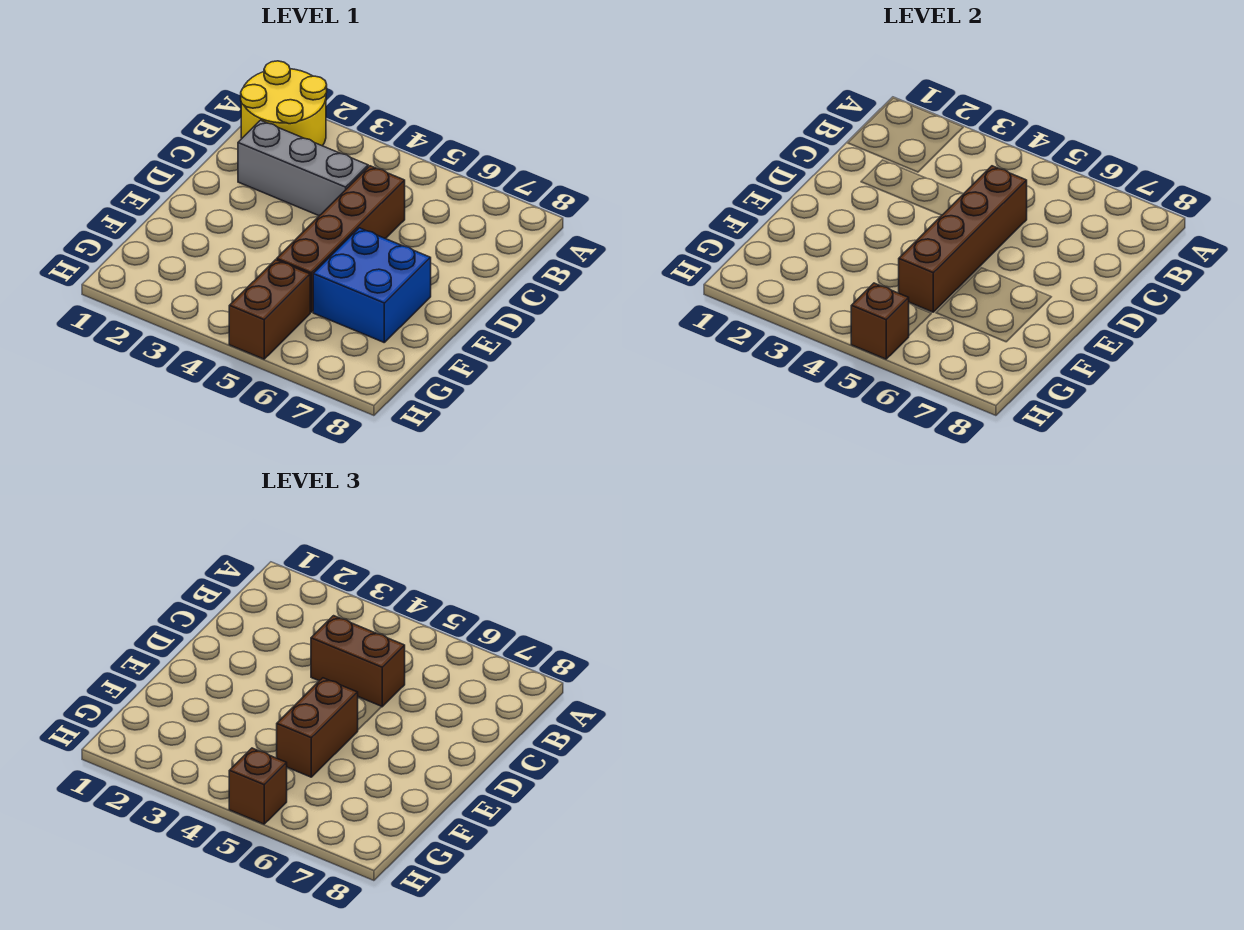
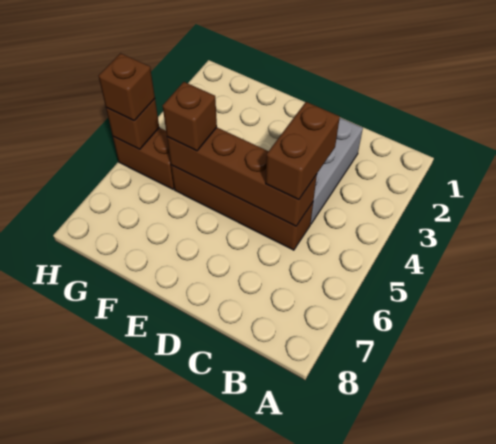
yellow 2x2 round brick [241,61,327,146] -> none
brown 1x2 brick [277,678,358,777] -> brown 1x1 brick [163,82,217,151]
blue 2x2 brick [313,228,431,342] -> none

